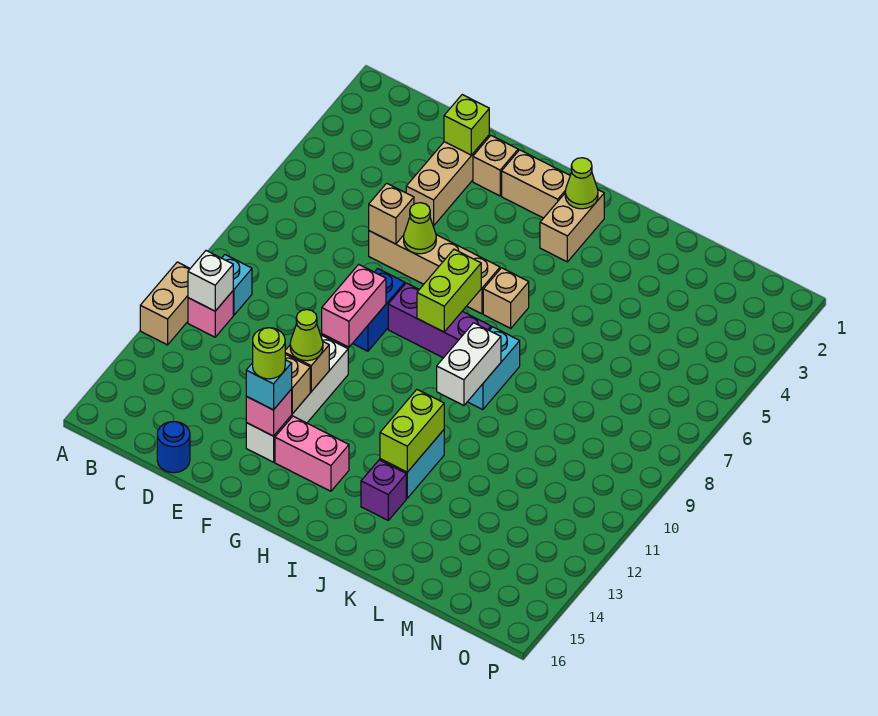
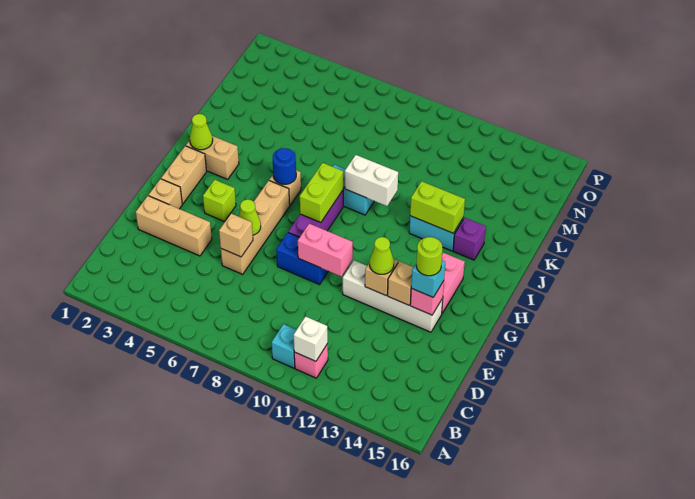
tan 1x2 brick [140,262,190,345] -> none
blue 1x1 round brick [157,422,190,473] -> blue 1x1 round brick moved to [273,148,296,184]
lime 1x1 brick [444,95,489,155] -> lime 1x1 brick moved to [203,180,236,222]
lime 1x2 brick [417,249,481,332] -> lime 1x2 brick turned to [300,163,343,223]

